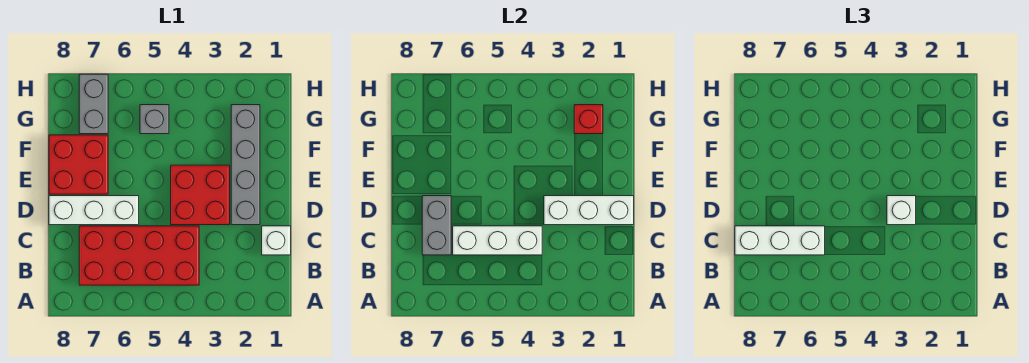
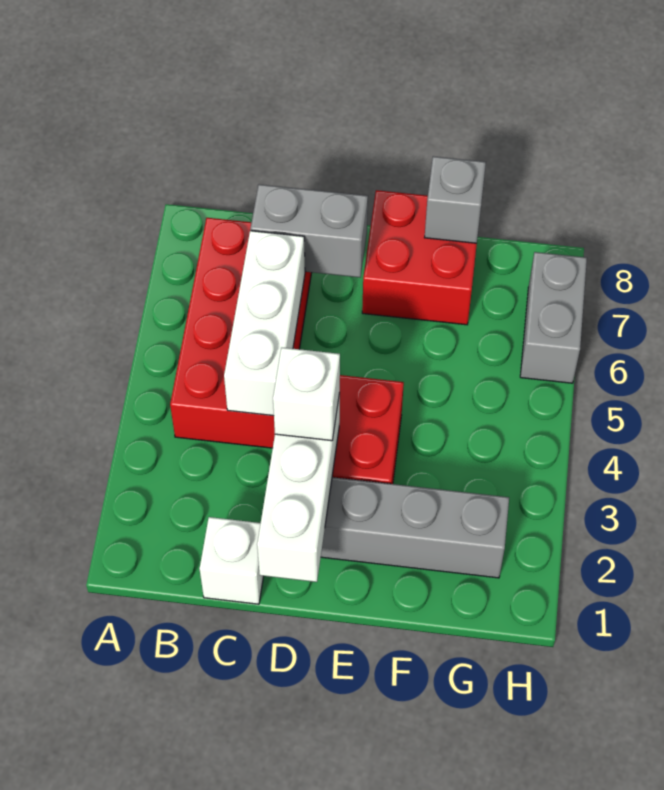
white 1x3 brick [735,226,825,255] -> none
white 1x3 brick [49,196,139,225] -> none
red 1x1 brick [574,105,603,134] -> none
grey 1x1 brick [140,105,169,134] -> grey 1x1 brick moved to [425,156,486,243]
grey 1x2 brick [79,74,108,134] -> grey 1x2 brick turned to [520,252,587,383]

